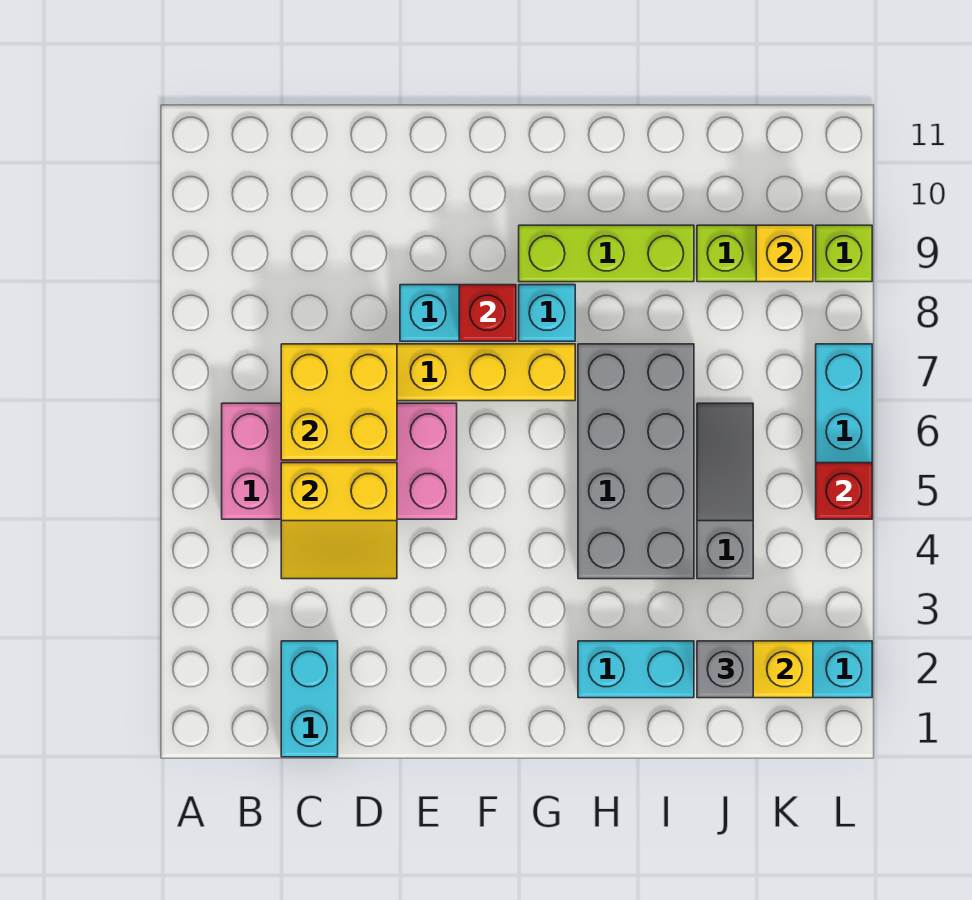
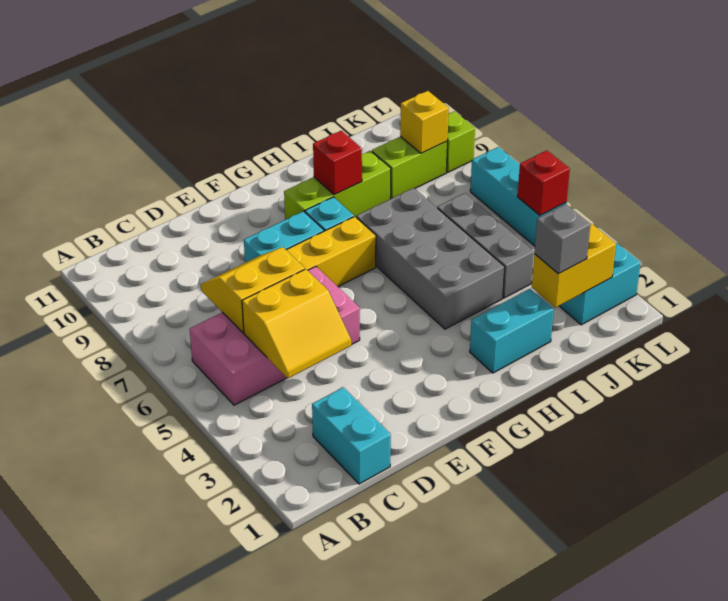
yellow 2x2 brick [281,344,397,460] -> yellow 2x2 slope [201,247,305,333]
red 1x1 brick [459,285,516,341] -> red 1x1 brick moved to [313,131,362,195]
grey 1x3 slope [697,403,753,579] -> grey 1x3 brick [437,193,534,298]

